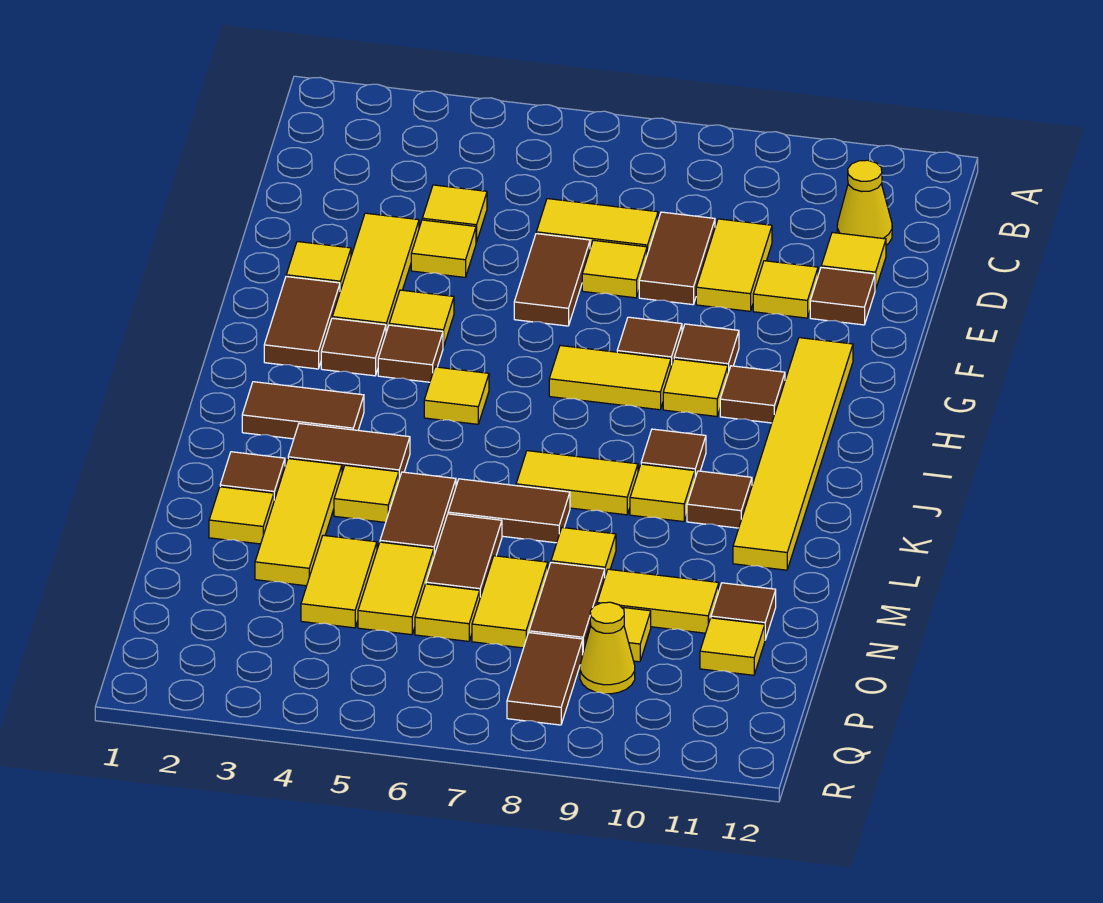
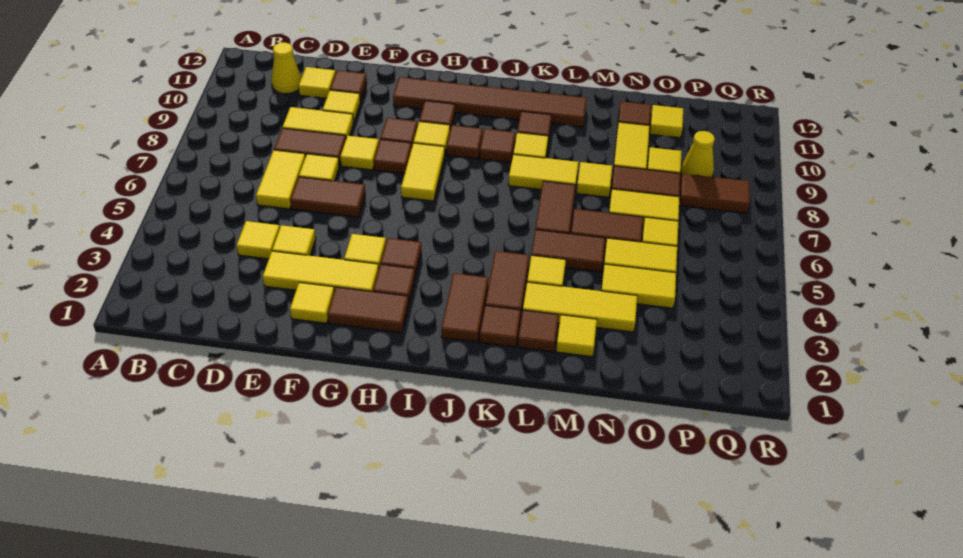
yellow 1x6 tile [733,338,853,570] -> brown 1x6 tile [393,77,587,127]
yellow 1x1 tile [424,367,489,424] -> yellow 1x1 tile moved to [340,136,379,170]
none -> brown 1x1 tile [446,125,483,159]
none -> brown 1x1 tile [479,306,521,347]
yellow 1x2 tile [516,451,638,515] -> yellow 1x2 tile turned to [508,154,579,190]

